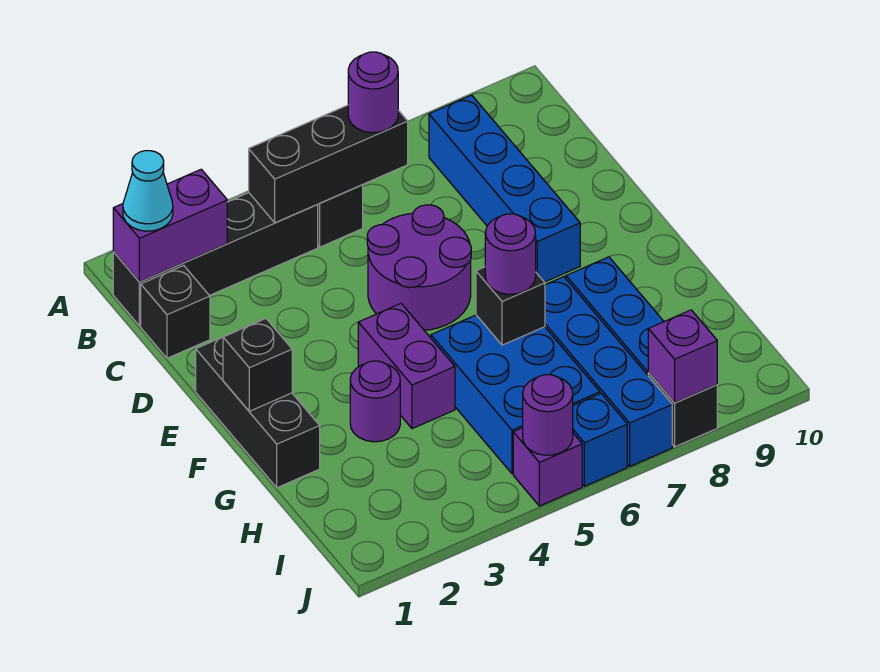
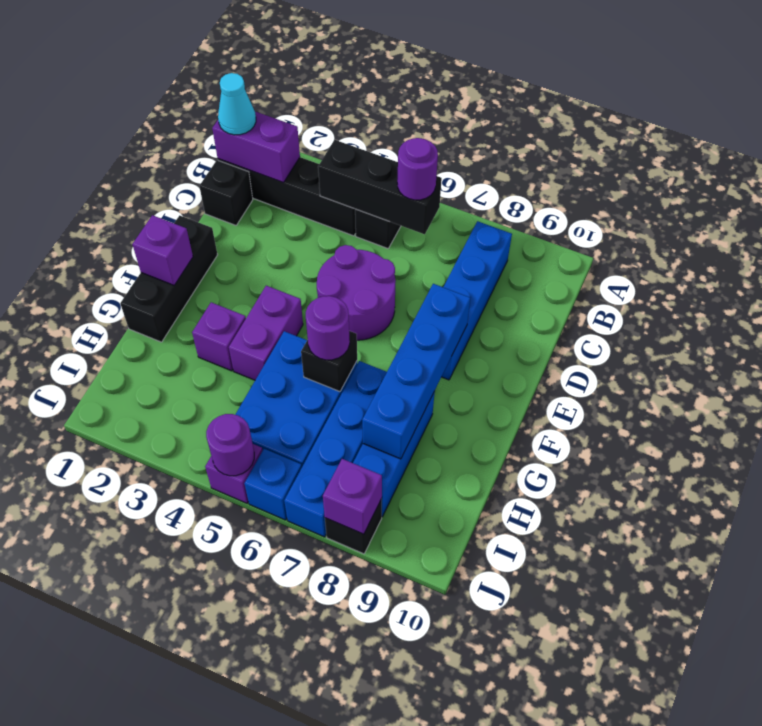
none -> blue 1x4 brick [362,284,470,459]
black 1x1 brick [223,319,292,411] -> purple 1x1 brick [133,215,193,285]
purple 1x1 round brick [350,361,400,442] -> purple 1x1 brick [192,302,246,371]

